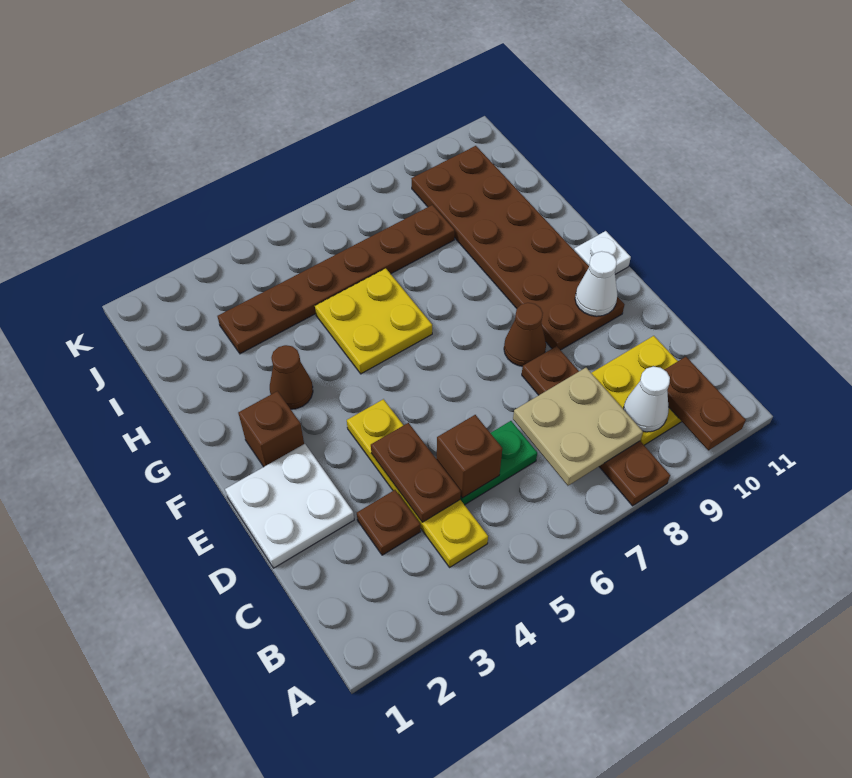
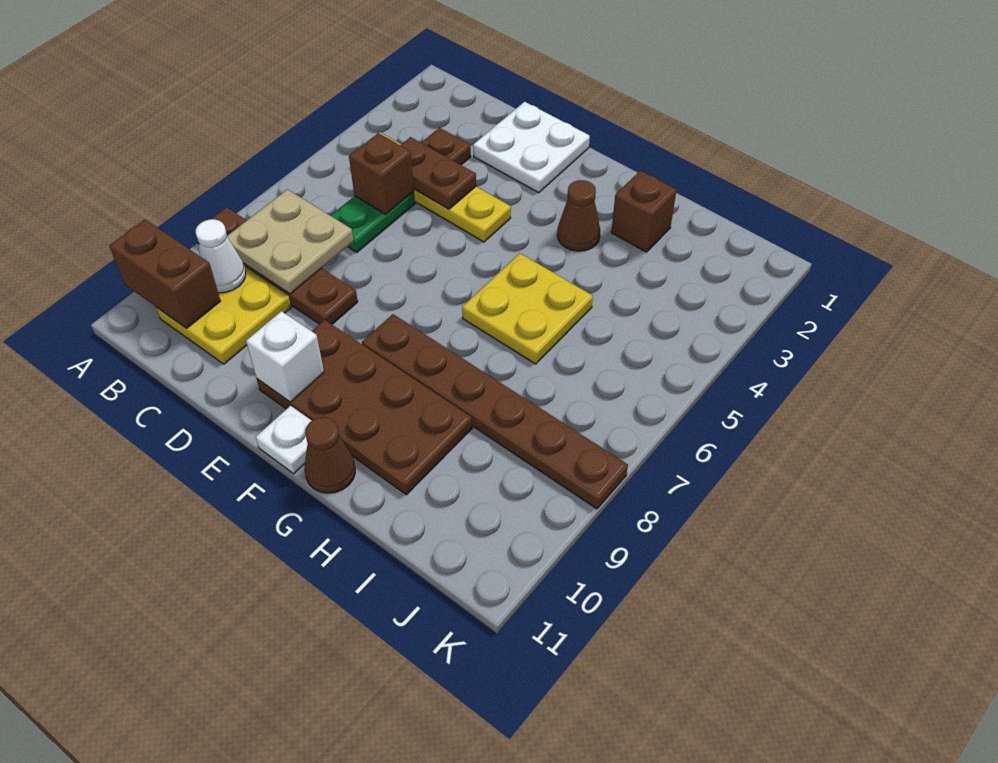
brown 1x2 plate [664,357,746,450] -> brown 1x2 brick [109,220,221,328]
brown 1x1 cone [504,303,546,366] -> brown 1x1 cone moved to [305,417,355,493]
brown 2x6 plate [412,146,624,350] -> brown 2x4 plate [257,320,472,495]
white 1x1 cone [575,251,617,316] -> white 1x1 brick [246,311,324,402]
brown 1x1 brick [238,391,304,467] -> brown 1x1 brick moved to [611,171,677,252]
brown 1x6 plate [218,205,455,354] -> brown 1x6 plate turned to [362,314,628,509]

